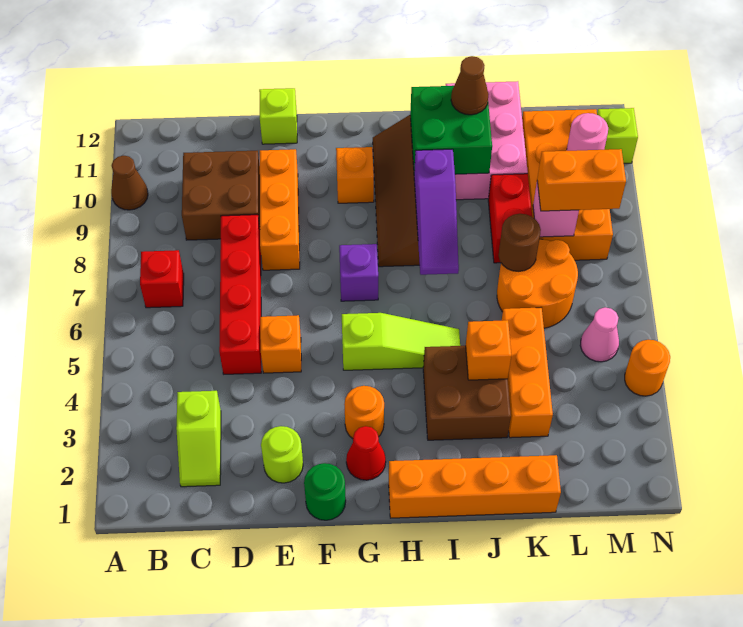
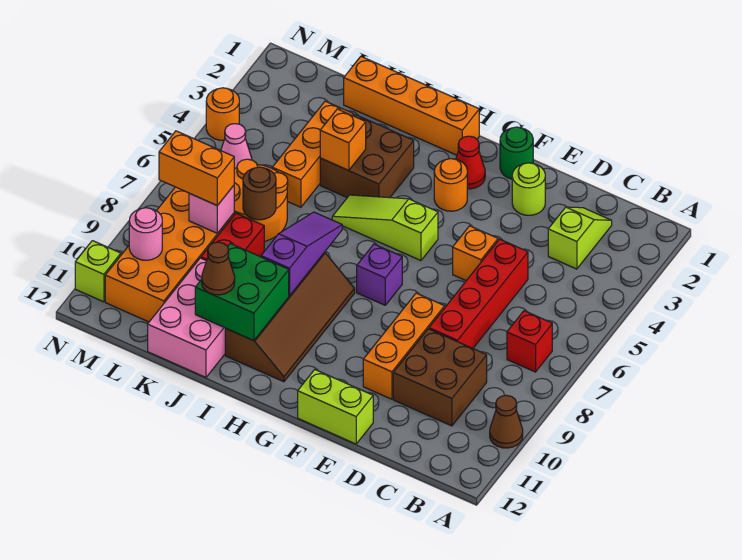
lime 1x1 brick [259,88,297,144] -> lime 1x2 brick [298,370,373,444]
orange 1x1 brick [336,147,374,203] -> none

